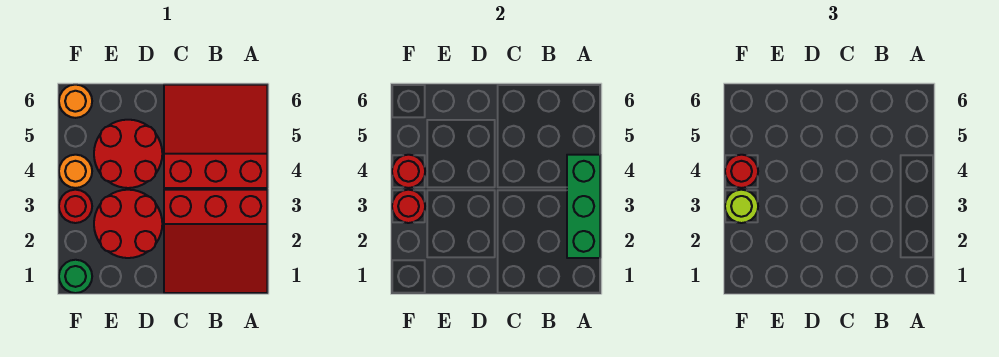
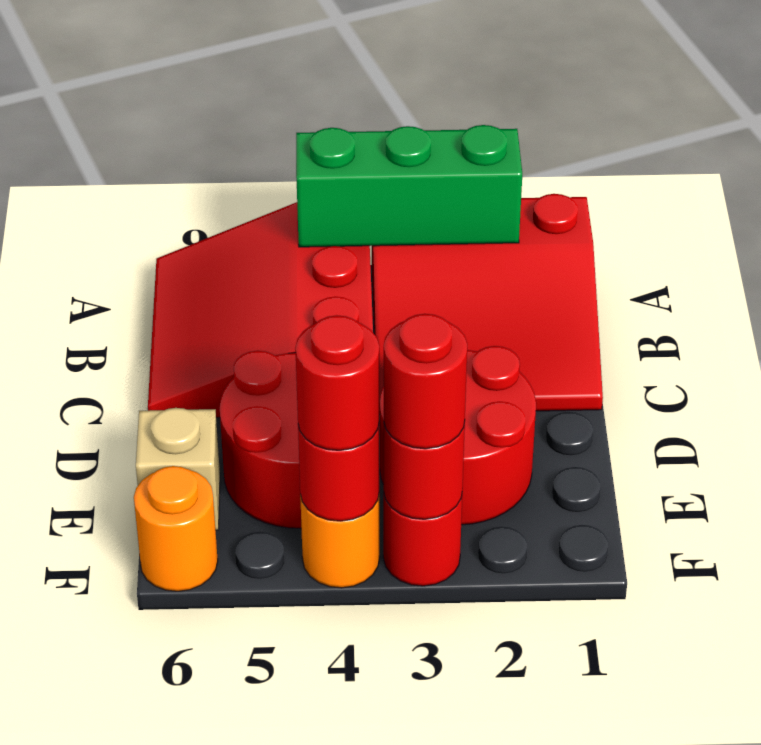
red 3x3 slope [164,190,267,293] -> red 3x3 slope turned to [372,194,603,414]
none -> tan 1x1 brick [136,408,220,530]
green 1x1 round brick [59,260,92,293] -> none
lime 1x1 round brick [725,190,758,223] -> red 1x1 round brick [384,314,467,449]

